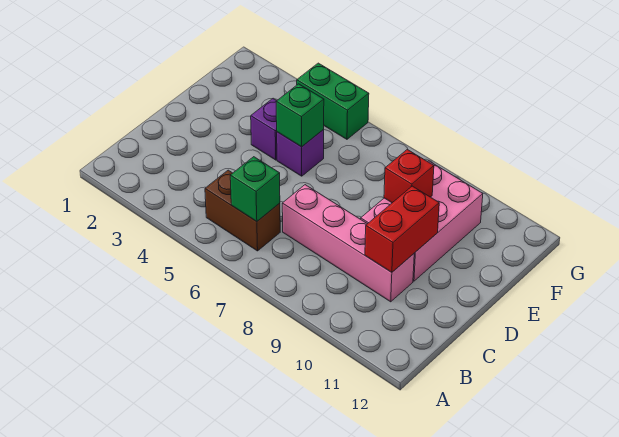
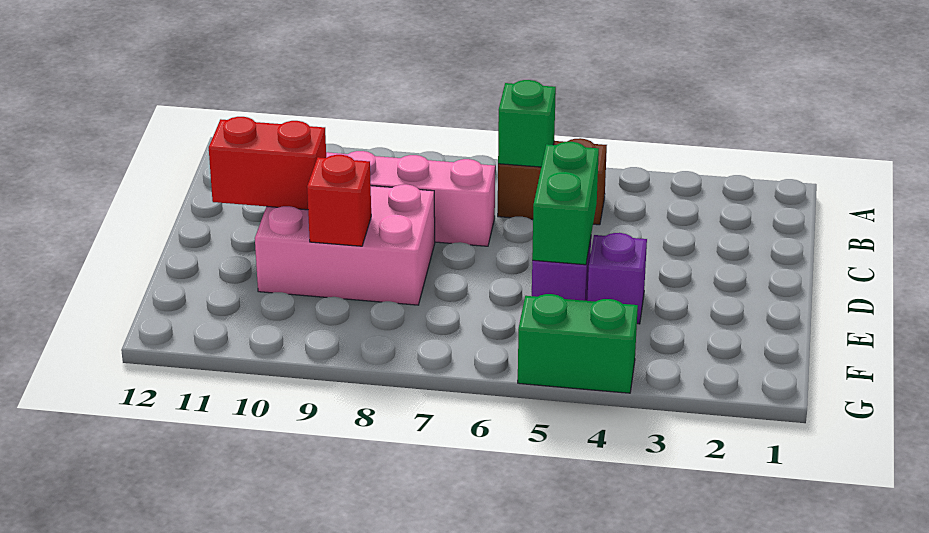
red 1x2 brick [365,186,439,272] -> red 1x2 brick turned to [209,117,326,210]
pink 2x3 brick [361,161,483,281] -> pink 2x3 brick turned to [255,184,435,305]
green 1x1 brick [276,84,324,147] -> green 1x2 brick [532,142,599,265]

